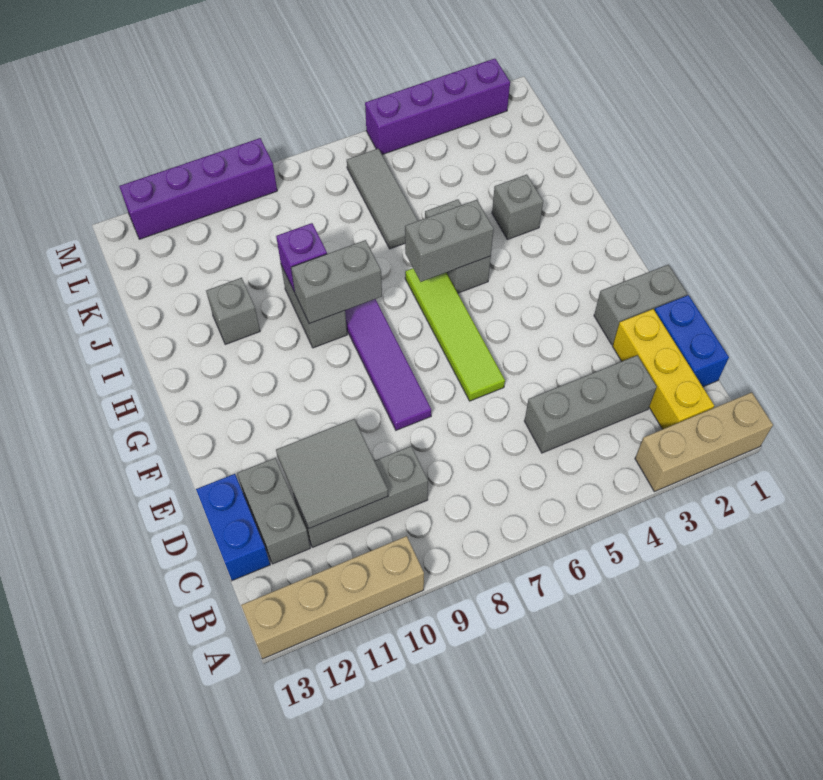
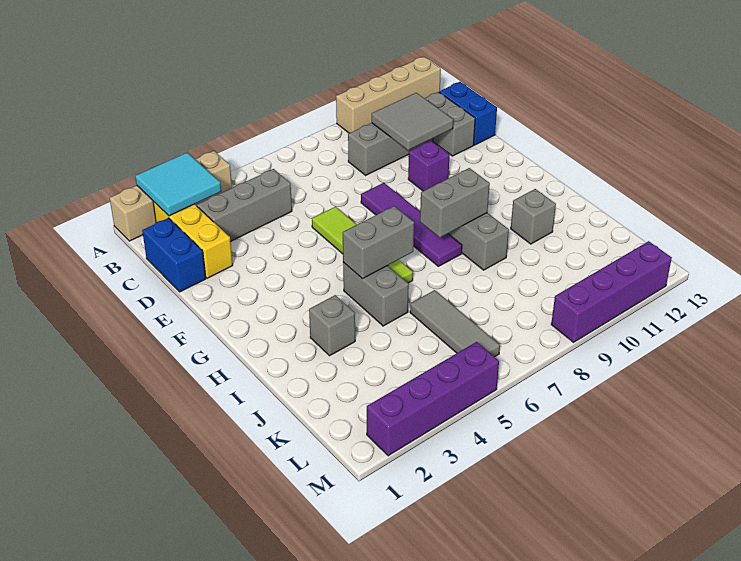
tan 1x3 brick [635,392,773,492] -> tan 1x4 brick [110,151,232,241]
none -> cyan 2x2 tile [135,153,221,216]
grey 1x2 brick [594,265,687,344] -> none
purple 1x1 brick [276,223,327,292] -> purple 1x1 brick moved to [408,141,450,191]

